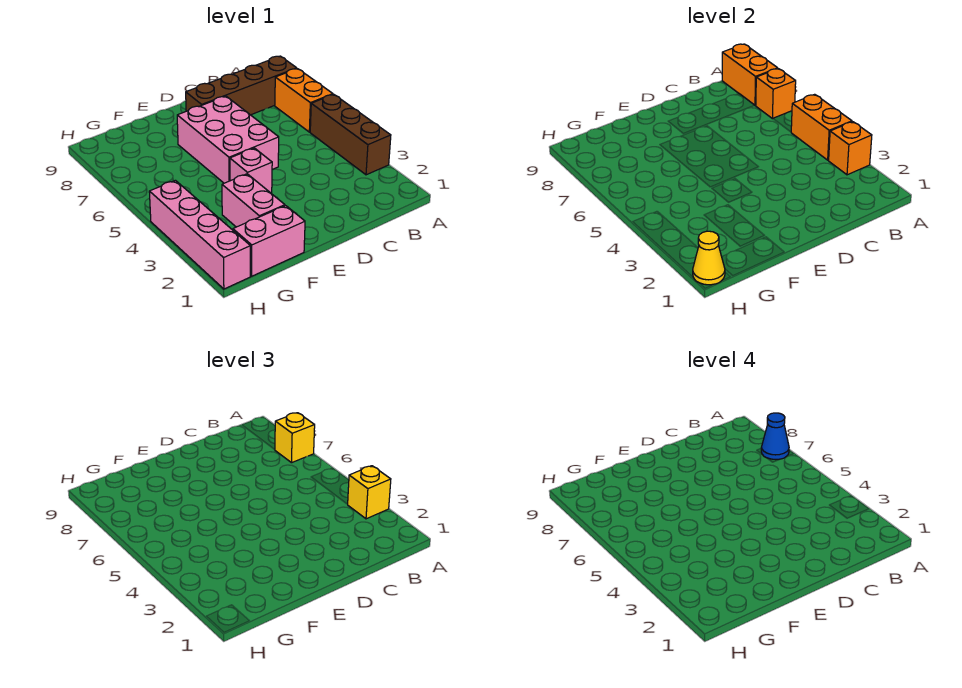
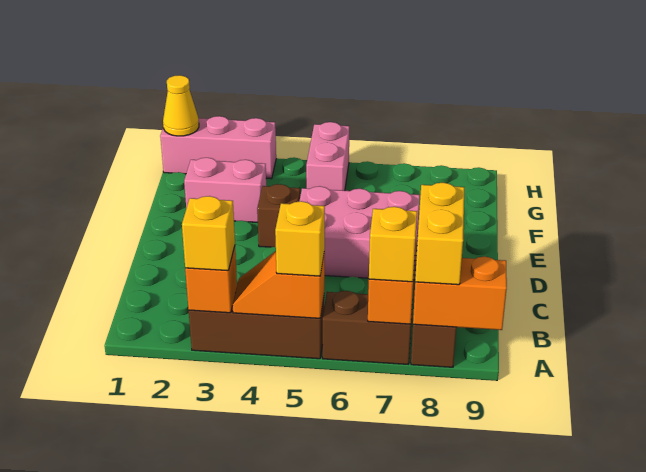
orange 1x2 brick [791,94,852,160] -> orange 1x2 slope [233,250,325,318]
none -> yellow 1x1 brick [275,201,325,276]
orange 1x2 brick [275,69,333,132] -> brown 1x2 brick [323,291,413,364]
blue 1x1 cone [761,413,789,459] -> none
none -> yellow 1x2 brick [415,183,464,285]
pink 1x1 brick [230,148,272,193] -> brown 1x1 brick [257,184,300,247]
pink 1x2 brick [233,206,305,276] -> pink 1x2 brick moved to [306,122,349,191]
pink 1x4 brick [149,180,250,289] -> pink 1x3 brick [160,116,276,179]

